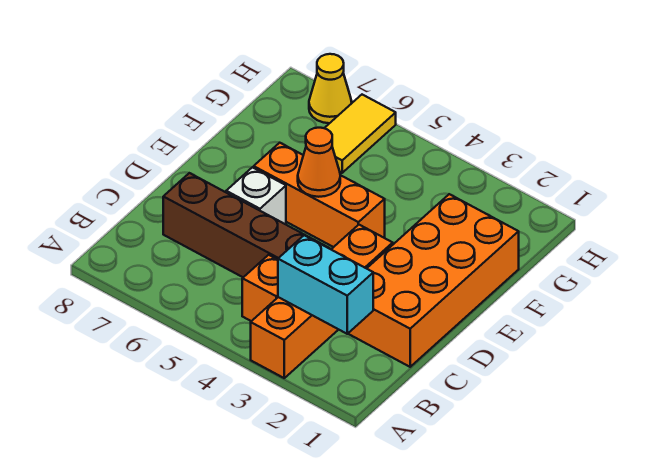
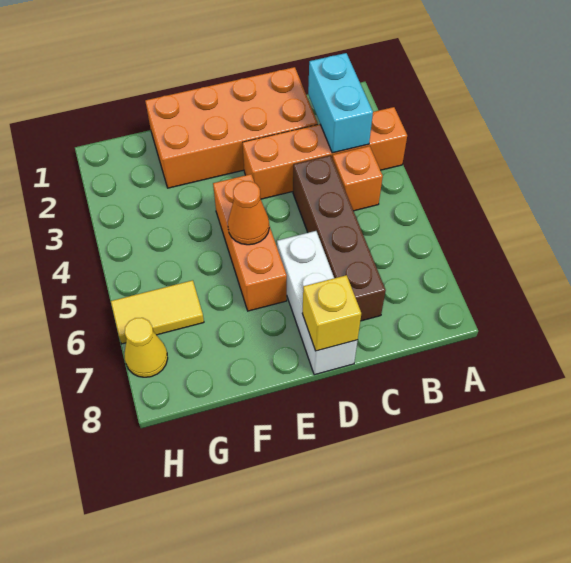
white 1x1 brick [226,167,286,224] -> white 1x3 brick [277,231,358,375]
none -> yellow 1x1 brick [302,275,361,351]

